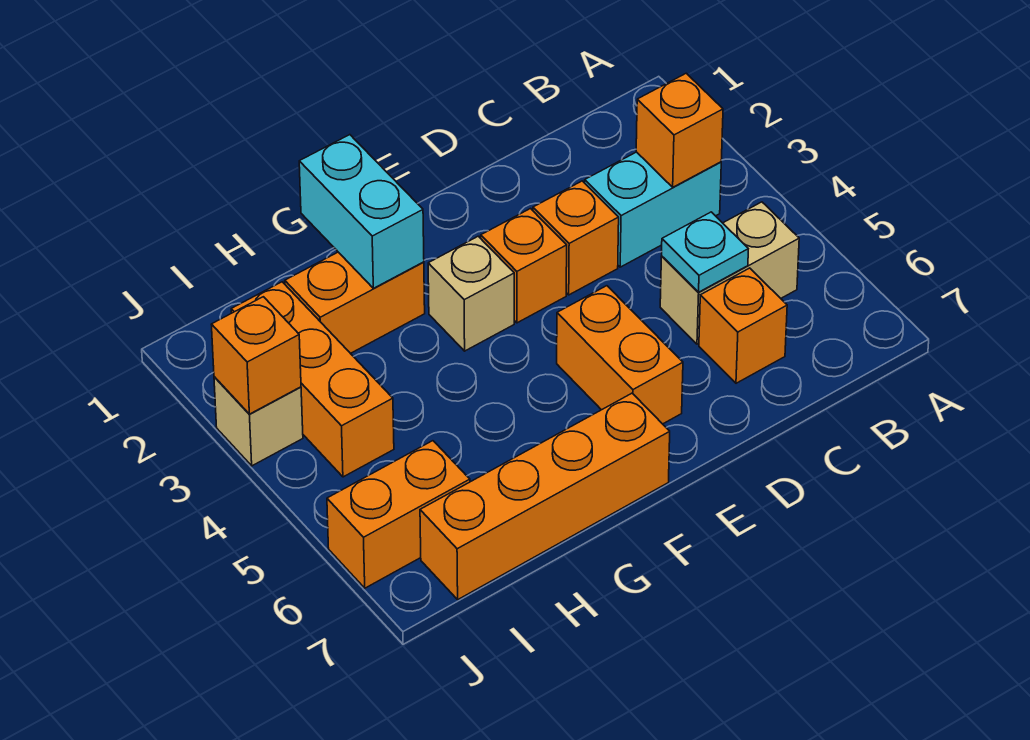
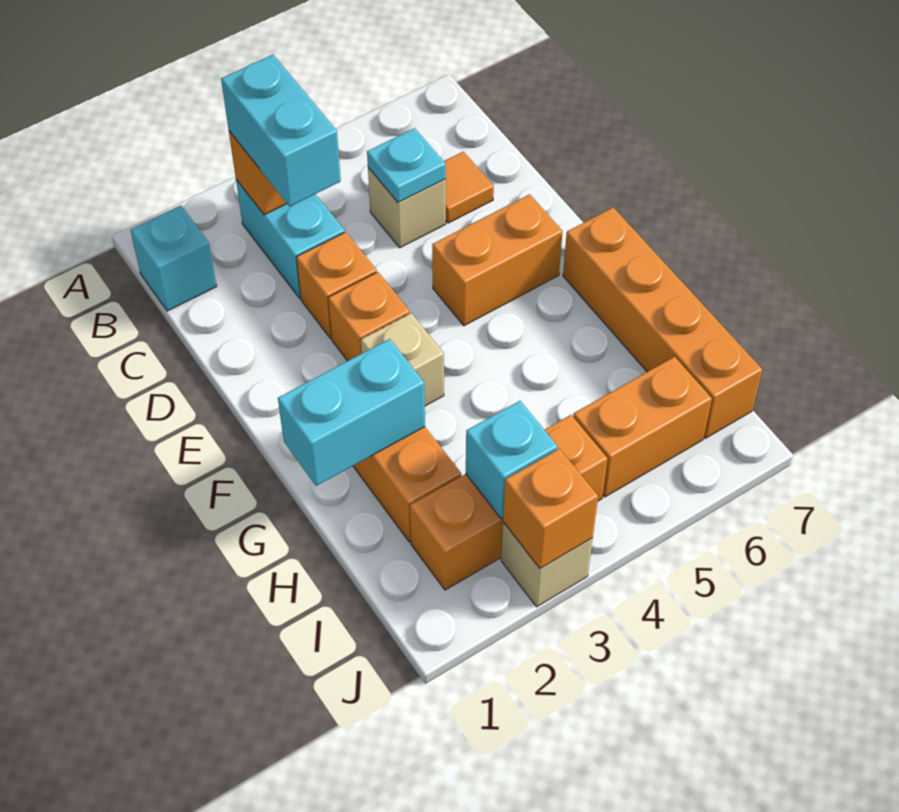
none -> cyan 1x1 brick [131,206,217,311]
none -> cyan 1x2 brick [221,55,341,207]
tan 1x2 brick [660,202,799,344] -> tan 1x1 brick [368,168,446,248]
orange 1x1 brick [699,268,787,383] -> orange 1x1 tile [444,152,494,223]
none -> cyan 1x1 brick [466,401,558,519]
orange 1x2 brick [327,441,470,588] -> orange 1x2 brick turned to [573,357,712,497]

